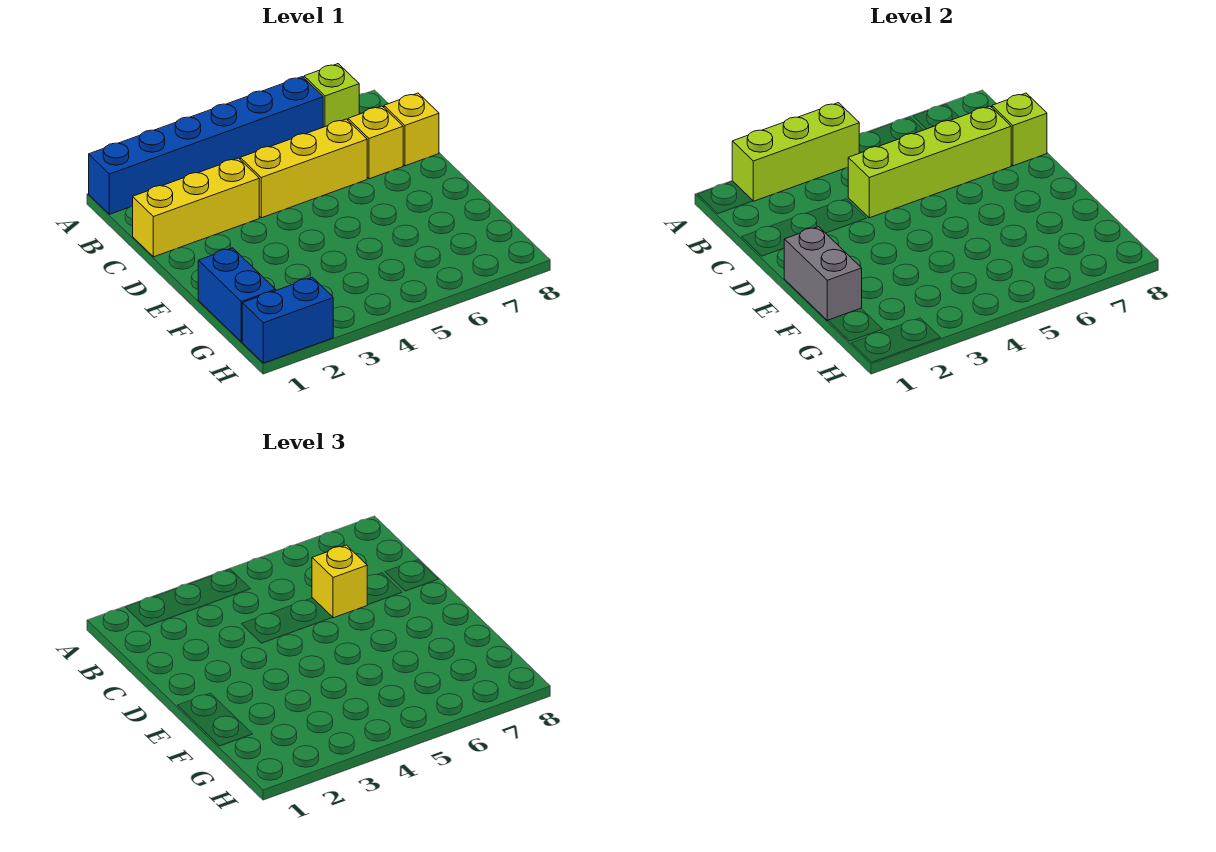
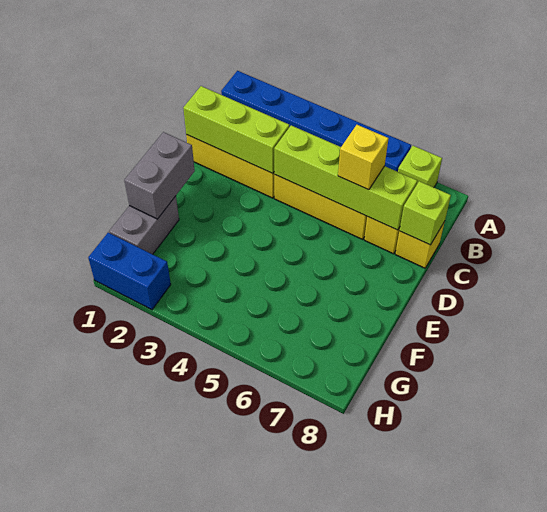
lime 1x3 brick [732,103,859,201] -> lime 1x3 brick moved to [183,86,289,173]
blue 1x2 brick [198,248,276,342] -> grey 1x2 brick [109,196,179,254]

